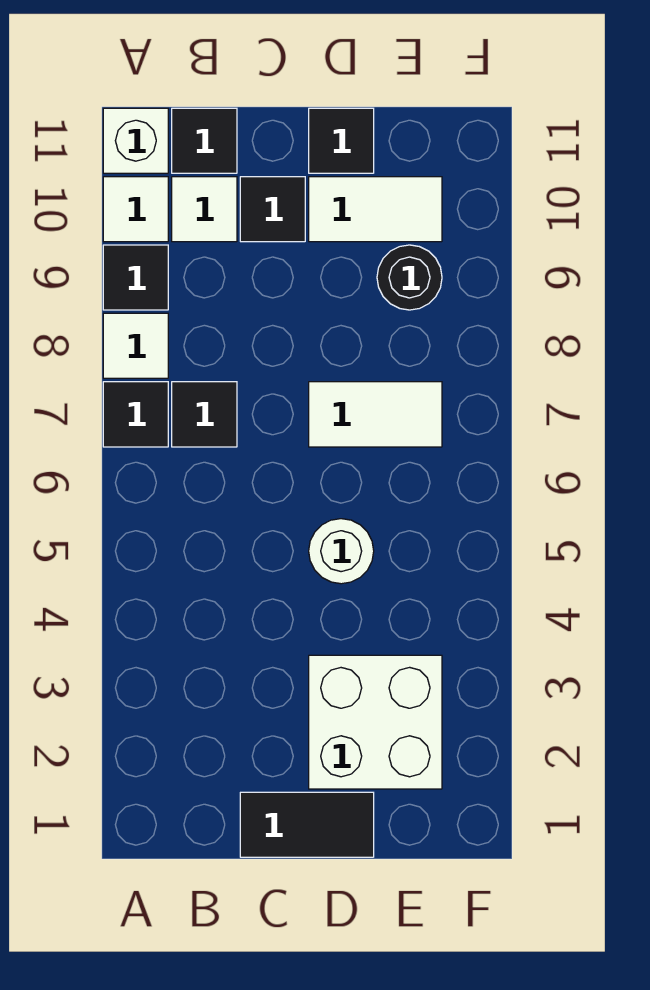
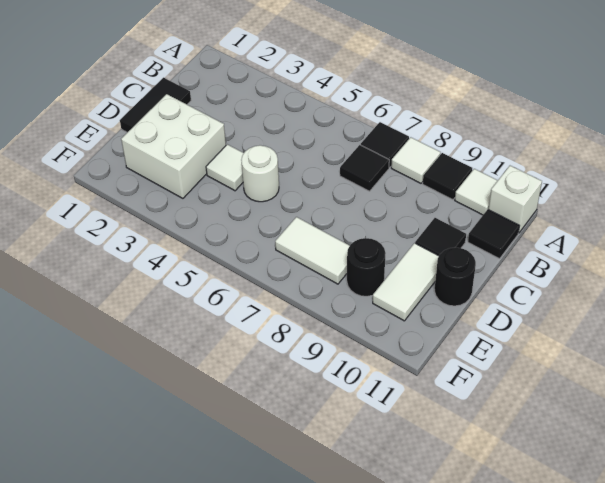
white 1x1 tile [172,177,237,242] -> white 1x1 tile moved to [206,144,244,191]
white 1x2 tile [309,382,442,447] -> white 1x2 tile turned to [275,217,350,284]
black 1x1 tile [309,108,374,173] -> black 1x1 round brick [434,248,476,306]

